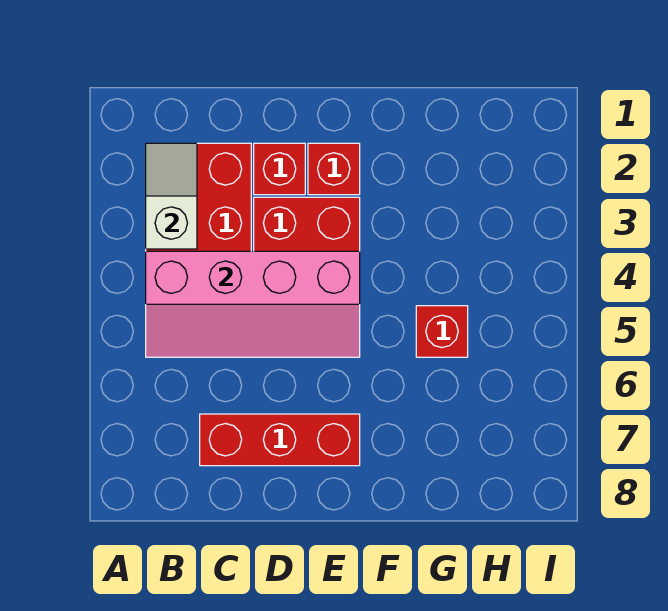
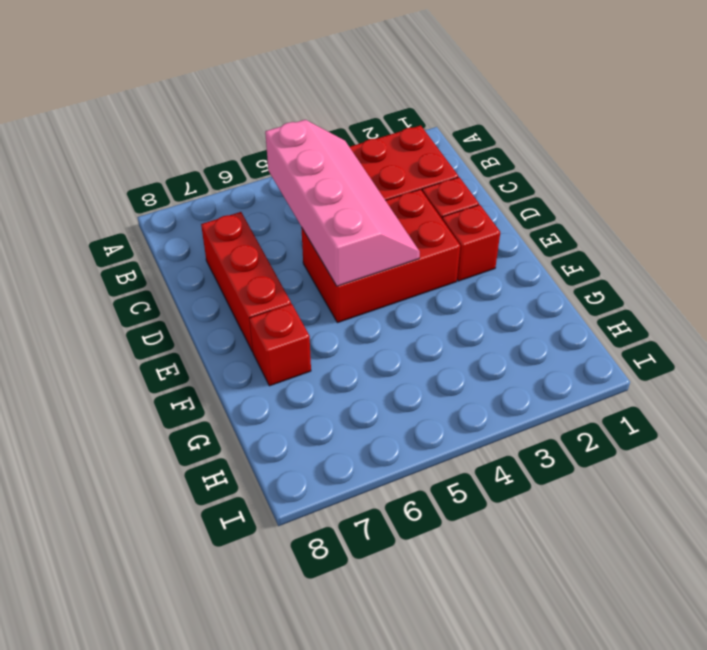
white 1x2 slope [146,143,197,249] -> none
pink 2x4 slope [146,251,360,357] -> pink 2x4 slope turned to [265,120,420,286]
red 1x1 brick [416,306,468,357] -> red 1x1 brick moved to [249,304,311,386]

